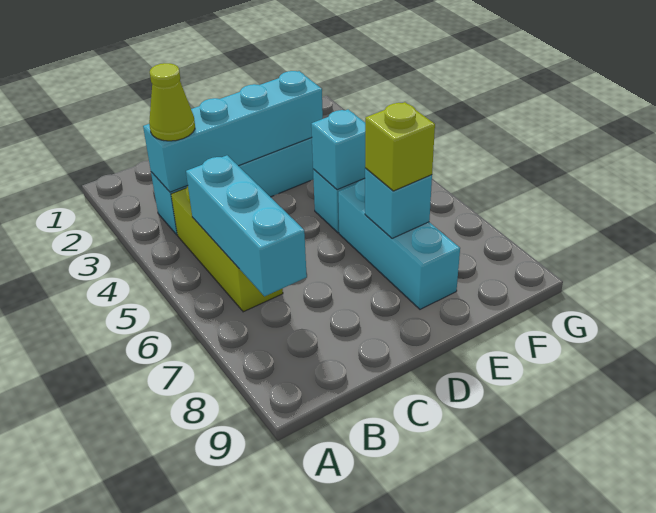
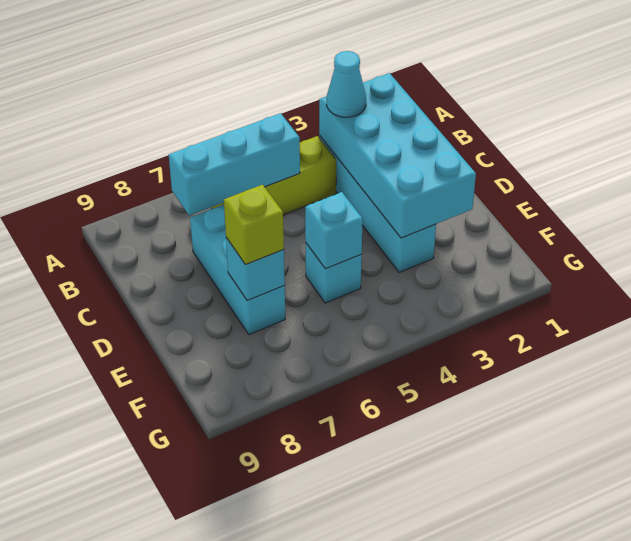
cyan 1x4 brick [143,71,323,192] -> cyan 2x4 brick [319,73,476,238]
lime 1x1 cone [149,63,195,141] -> cyan 1x1 cone [327,51,366,117]
cyan 1x3 brick [338,179,460,309] -> cyan 1x3 brick turned to [190,205,285,335]

